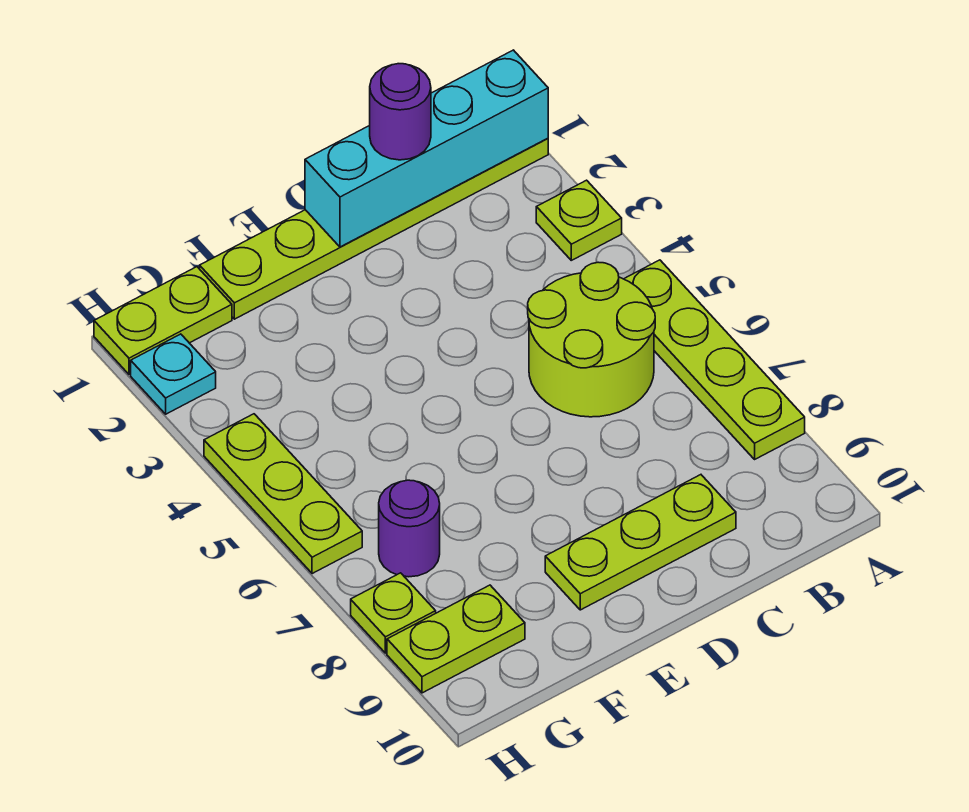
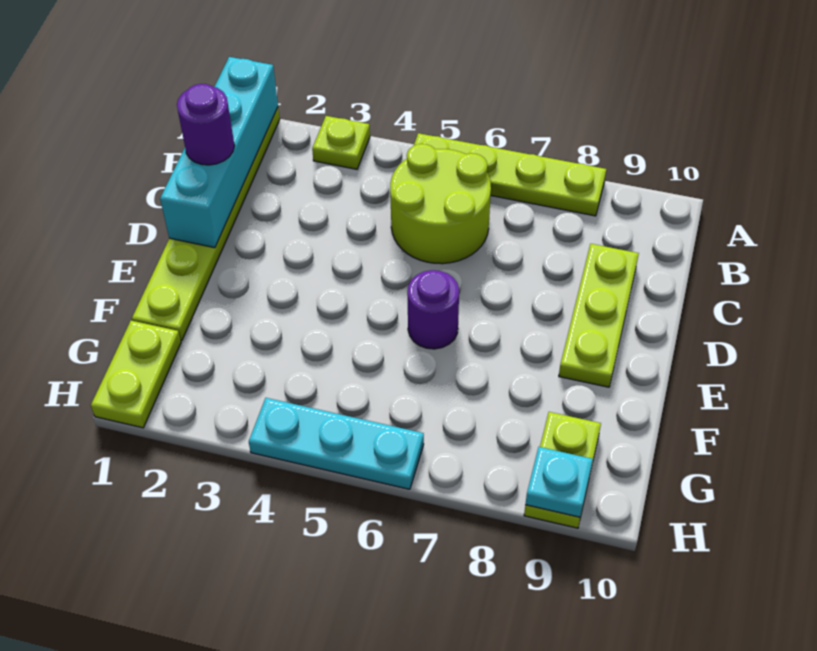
purple 1x1 round brick [379,480,440,577] -> purple 1x1 round brick moved to [407,270,459,349]
cyan 1x1 plate [131,334,216,414] -> cyan 1x1 plate moved to [525,447,593,517]
lime 1x3 plate [204,414,362,574] -> cyan 1x3 plate [249,398,424,489]
lime 1x1 plate [351,573,436,653] -> none

